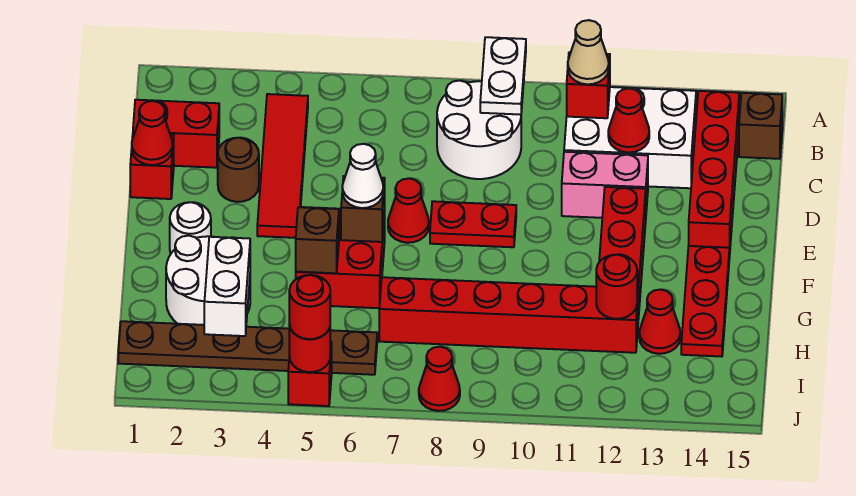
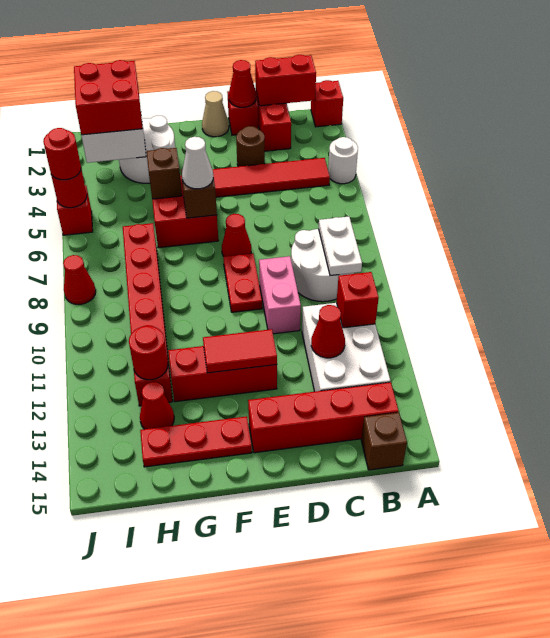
none -> red 1x1 brick [311,80,343,127]
white 1x2 plate [480,37,526,115] -> white 1x2 plate turned to [319,216,362,276]
none -> red 1x2 brick [255,55,316,106]
tan 1x1 cone [568,20,609,84] -> tan 1x1 cone moved to [202,91,229,137]
pink 1x2 brick [562,152,648,218] -> pink 1x2 brick moved to [259,256,301,334]
none -> red 1x2 tile [203,329,277,373]
white 1x1 round brick [170,202,211,254] -> white 1x1 round brick moved to [328,137,358,184]
none -> red 2x2 brick [74,60,143,135]
brown 1x6 plate [118,321,377,375] -> none

